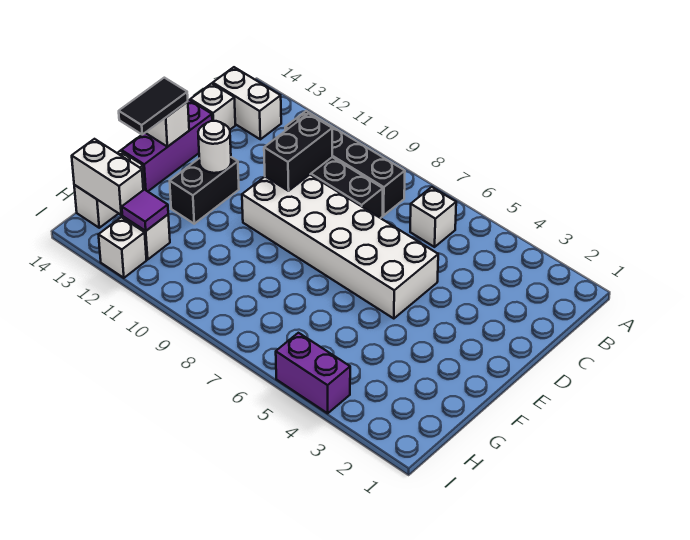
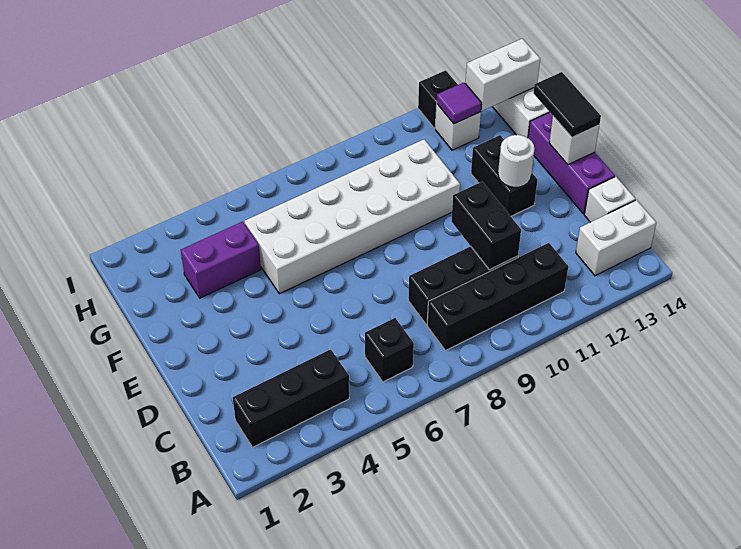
none -> black 1x3 brick [233,349,349,447]
white 1x1 brick [410,187,456,247] -> black 1x1 brick [365,318,414,382]
white 2x6 brick [242,175,438,319] -> white 2x6 brick moved to [244,139,460,294]
purple 1x2 brick [276,333,350,413] -> purple 1x2 brick moved to [181,222,261,298]
white 1x1 brick [99,217,147,278] -> black 1x1 brick [418,70,458,128]

